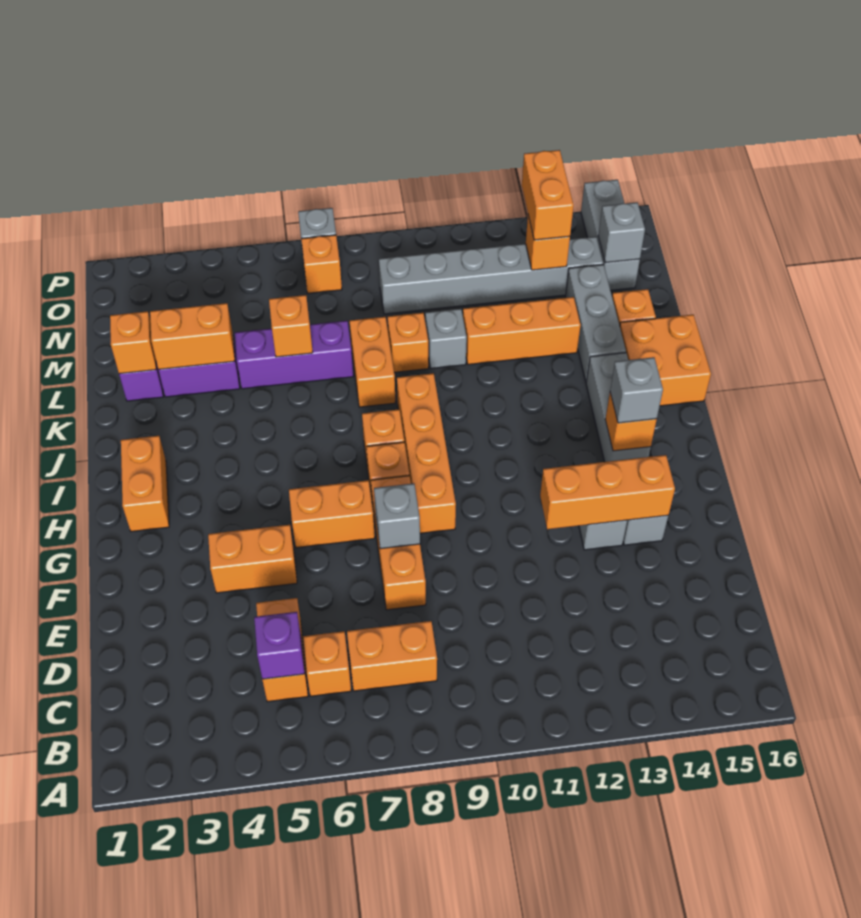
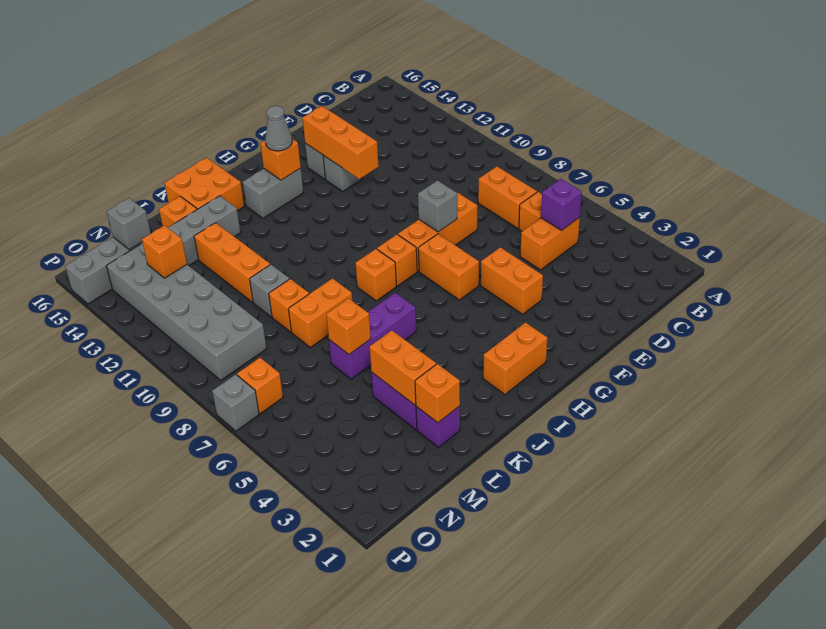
orange 1x4 brick [397,373,456,533] -> none
grey 1x3 brick [586,353,651,462] -> grey 1x2 brick [243,168,303,218]
grey 1x1 brick [610,357,663,423] -> grey 1x1 cone [265,106,292,151]
purple 1x3 brick [235,321,353,389] -> purple 1x3 brick turned to [329,293,416,379]
grey 1x6 brick [379,237,603,314] -> grey 2x6 brick [106,243,267,380]
orange 1x2 brick [522,150,574,240] -> none

